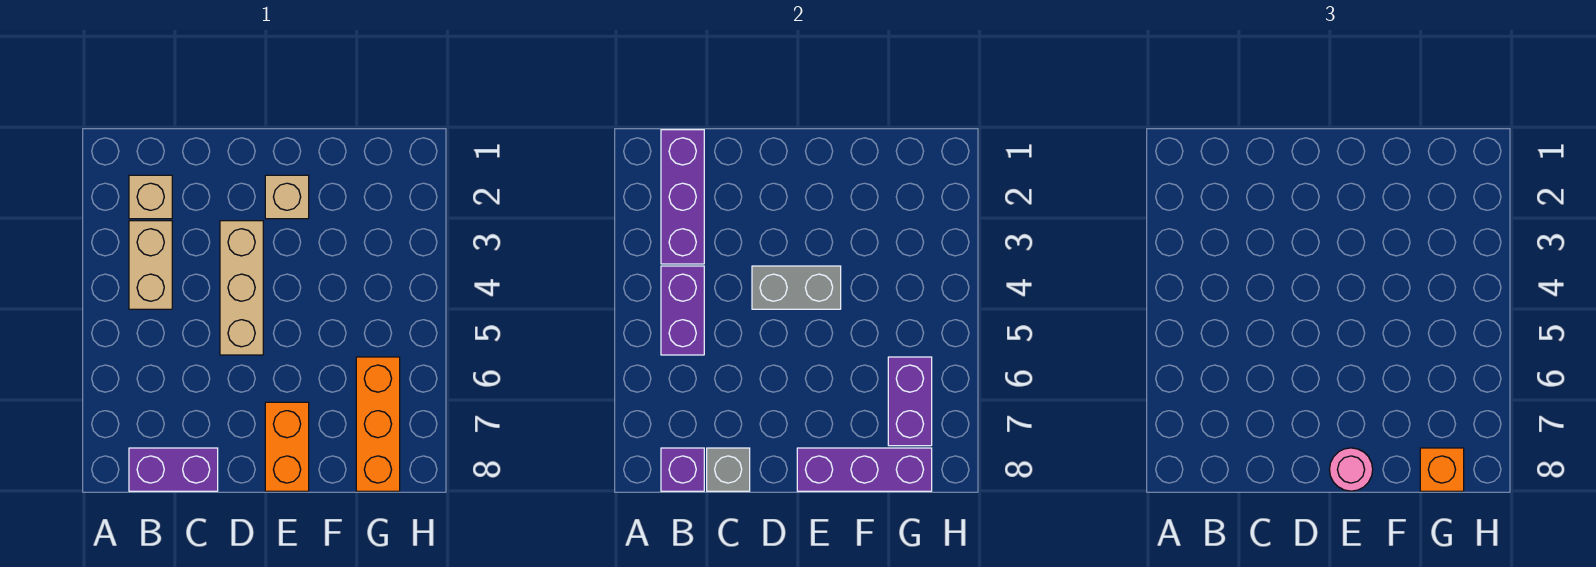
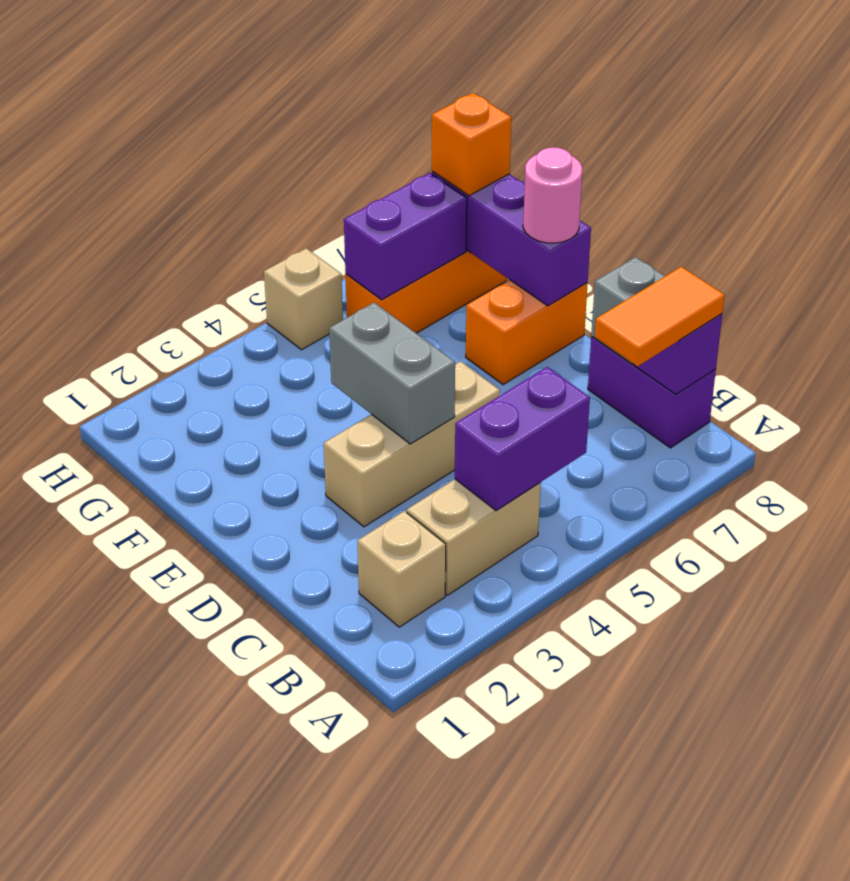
purple 1x3 brick [661,130,704,264] -> none
none -> orange 1x2 tile [595,267,725,366]
tan 1x1 brick [265,175,309,219] -> tan 1x1 brick moved to [264,248,343,350]

